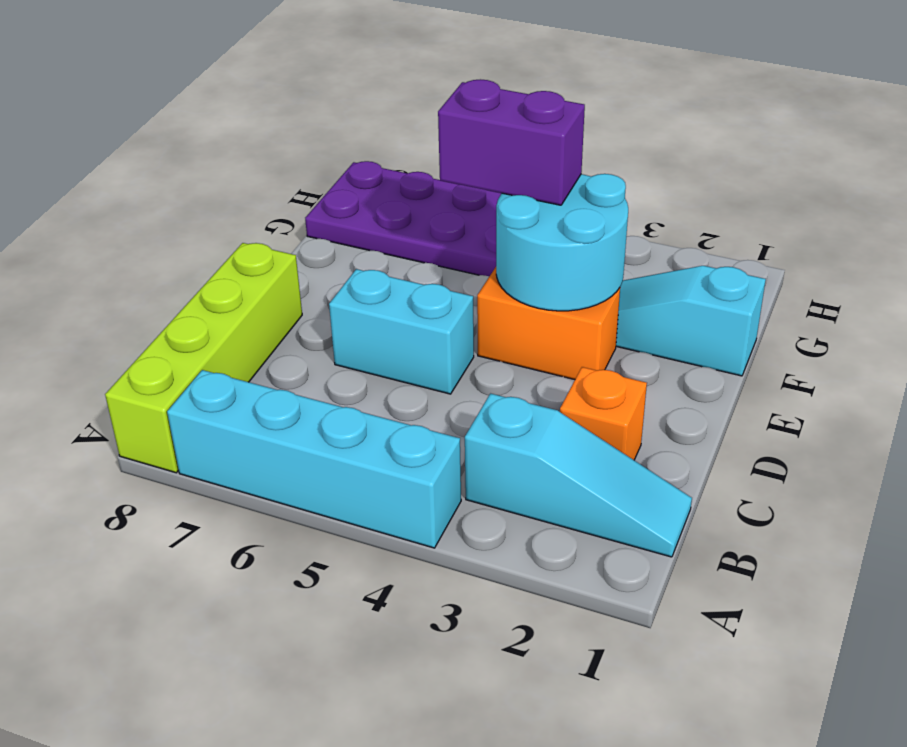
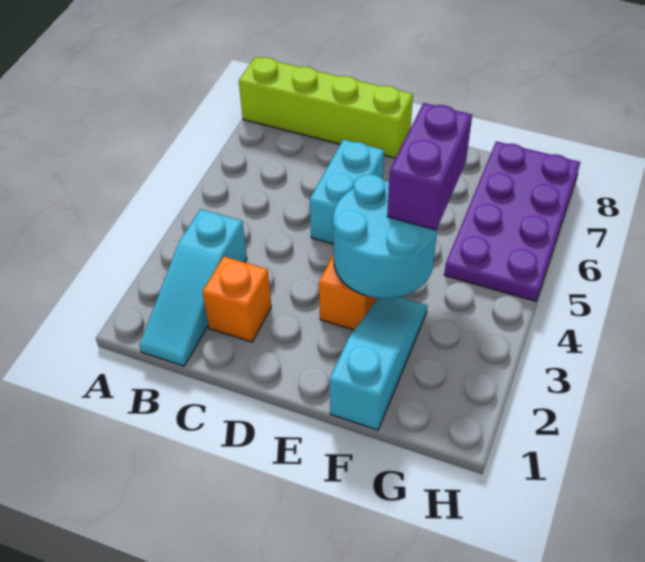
cyan 1x4 brick [167,370,461,548] -> none

